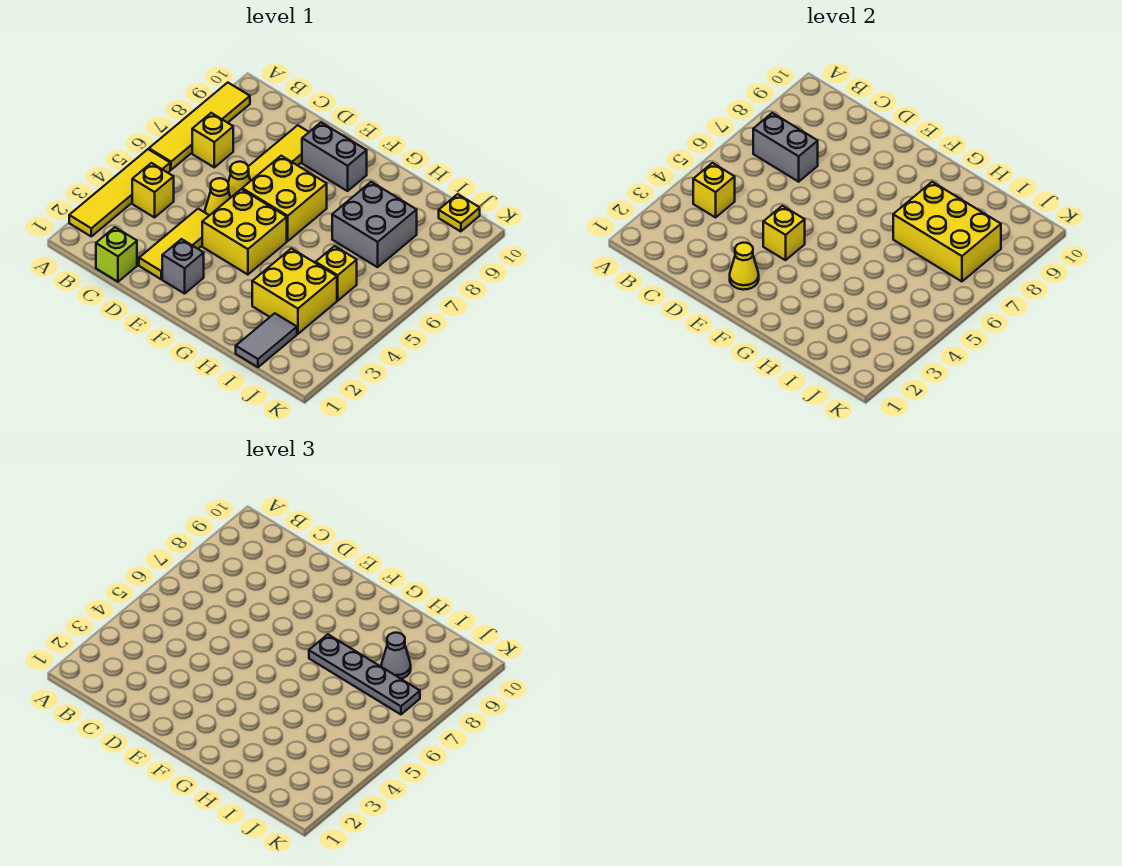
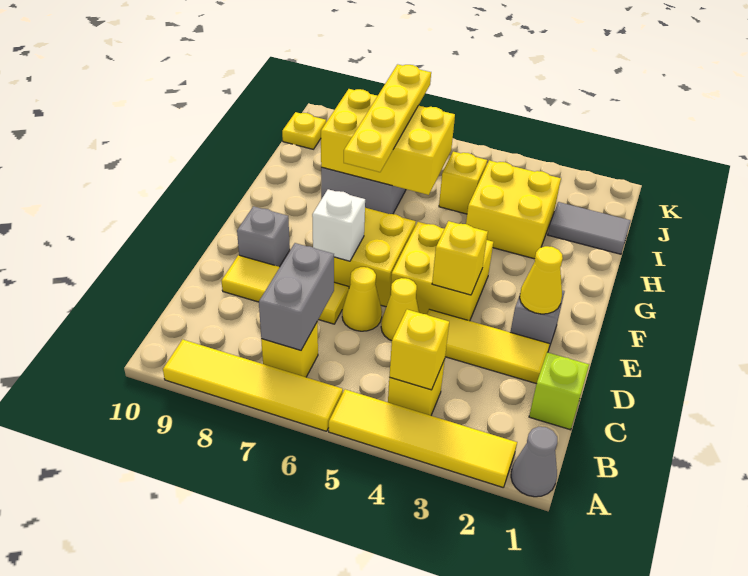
none -> white 1x1 brick [312,189,365,261]
grey 1x2 brick [302,122,367,191] -> grey 1x1 brick [237,206,290,267]
grey 1x4 plate [309,634,420,714] -> yellow 1x4 plate [344,64,431,172]
yellow 2x3 brick [893,182,1001,281] -> yellow 2x3 brick turned to [321,89,455,195]
grey 1x1 cone [381,633,411,679] -> grey 1x1 cone moved to [511,427,557,497]

